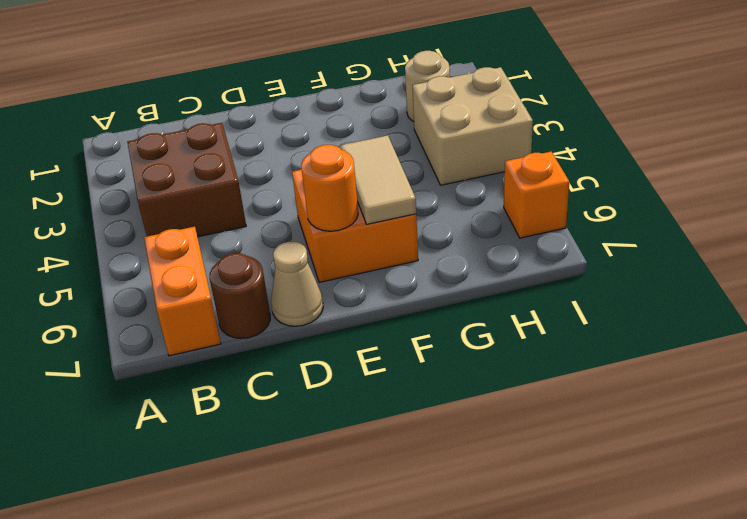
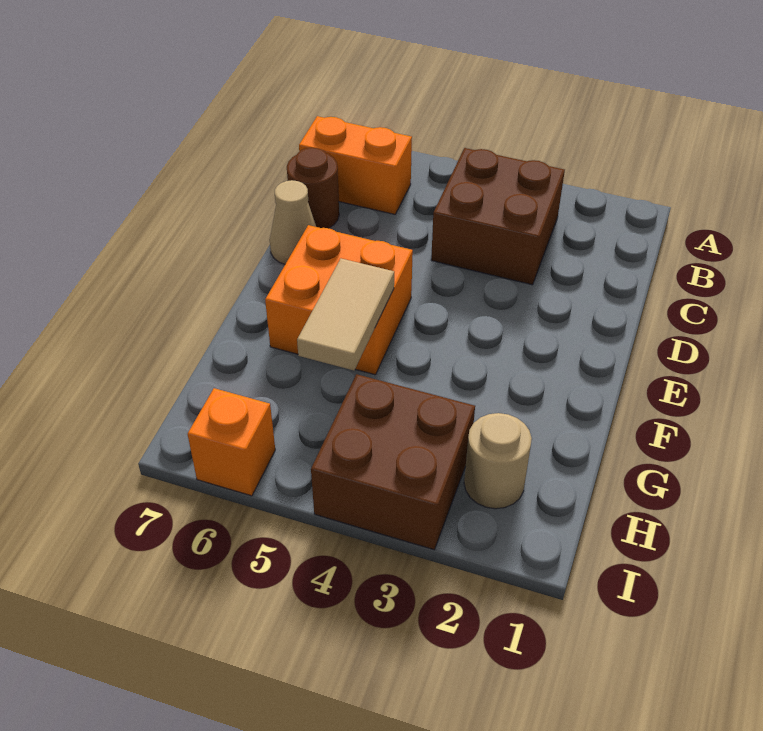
orange 1x1 round brick [301,145,358,231] -> none
tan 1x2 tile [340,135,416,224] -> tan 1x2 tile turned to [297,259,394,370]
tan 2x2 brick [413,67,533,185] -> brown 2x2 brick [311,374,475,550]

